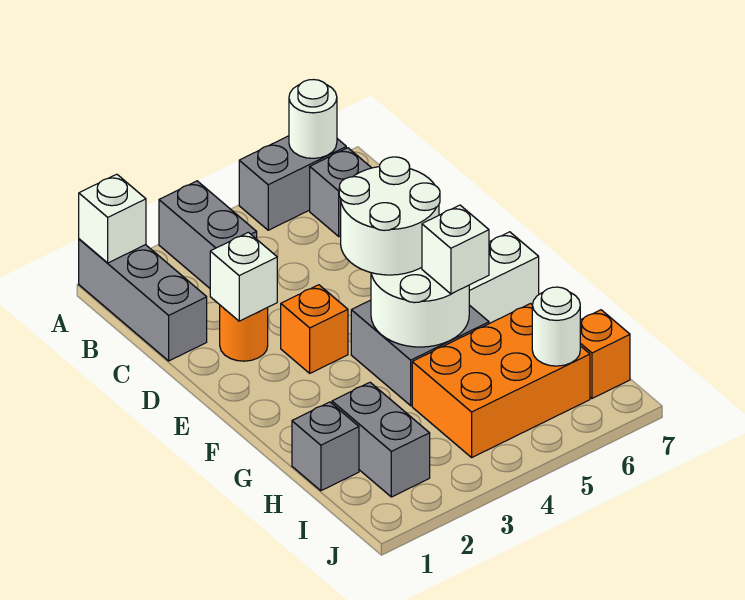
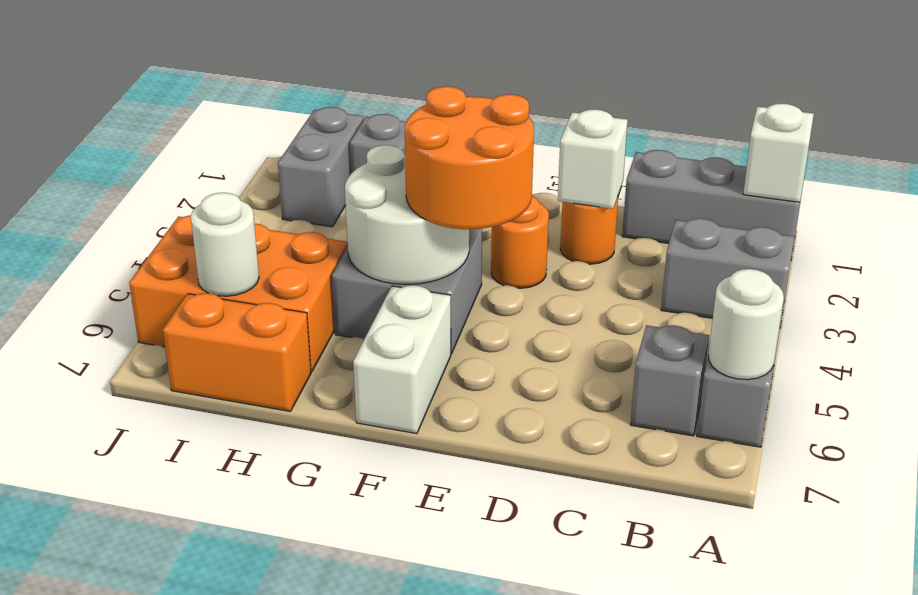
orange 1x1 brick [281,285,348,373] -> orange 1x1 round brick [491,196,549,288]
white 2x2 round brick [339,157,440,275] -> orange 2x2 round brick [405,86,534,229]
white 1x1 brick [422,205,489,294] -> none
grey 1x2 brick [332,382,430,497] -> grey 1x2 brick turned to [278,107,364,227]
orange 2x3 brick [412,304,590,457] -> orange 2x3 brick turned to [129,215,348,372]
orange 1x1 brick [580,310,630,398] -> orange 1x2 brick [163,293,311,411]

